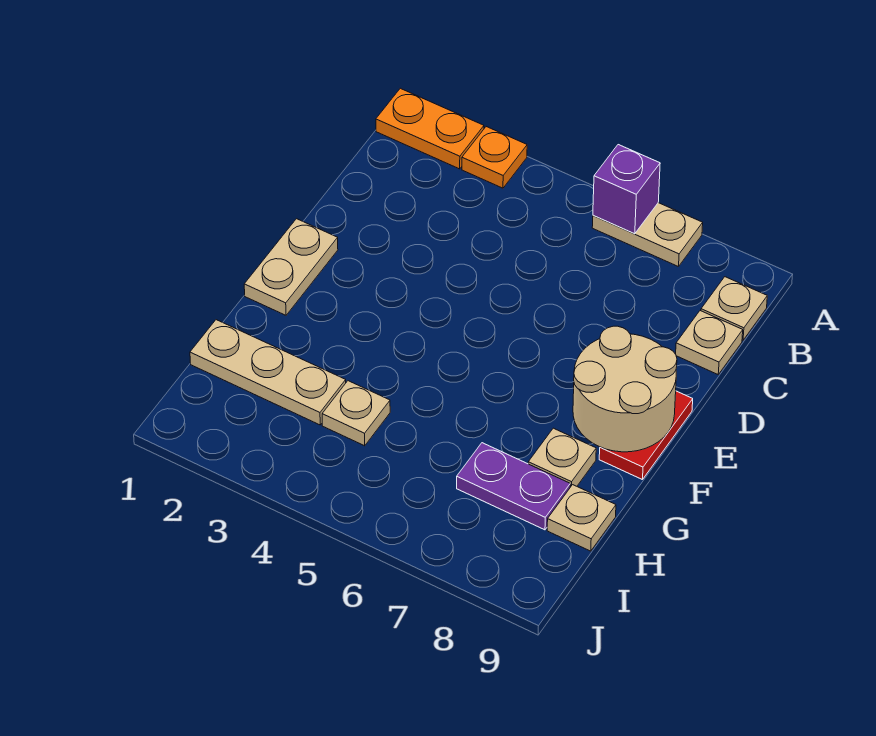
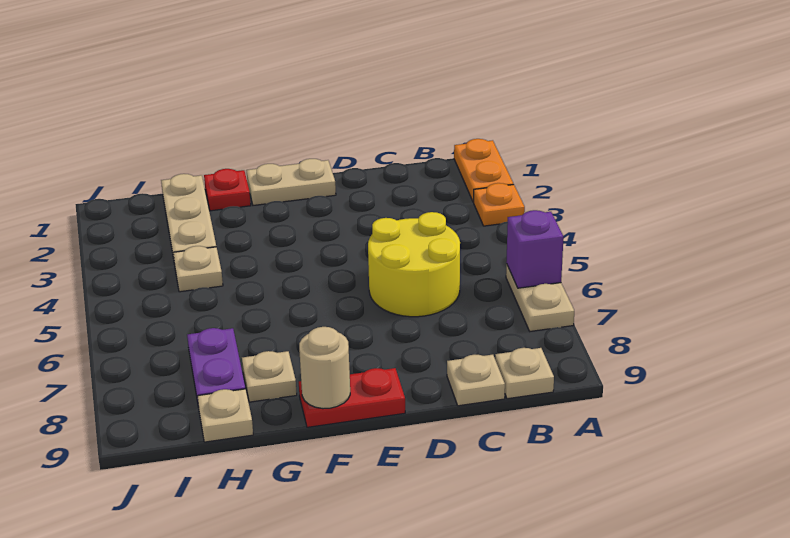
none -> yellow 2x2 round brick [368,212,460,317]
tan 2x2 round brick [573,326,677,452] -> tan 1x1 round brick [299,327,350,409]
none -> red 1x1 plate [204,169,251,211]

